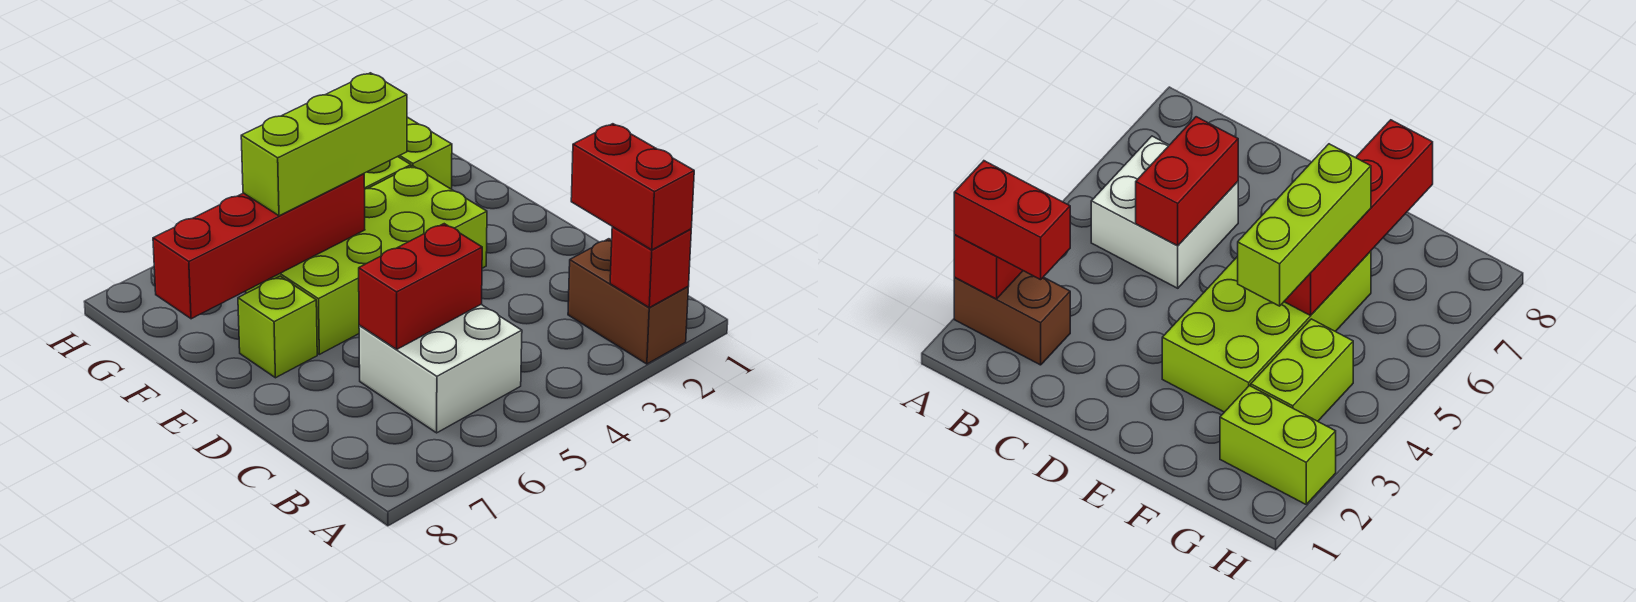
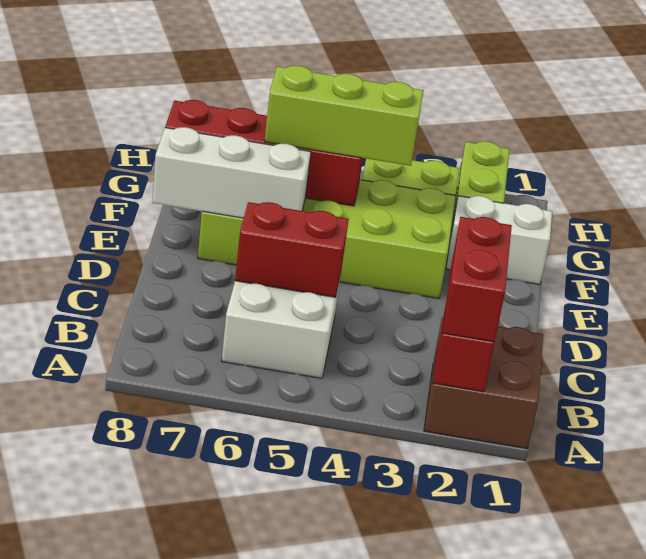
brown 1x2 brick [568,239,688,364] -> brown 2x2 brick [424,317,543,449]
none -> white 1x3 brick [152,127,311,218]
none -> white 1x2 brick [446,196,552,284]

